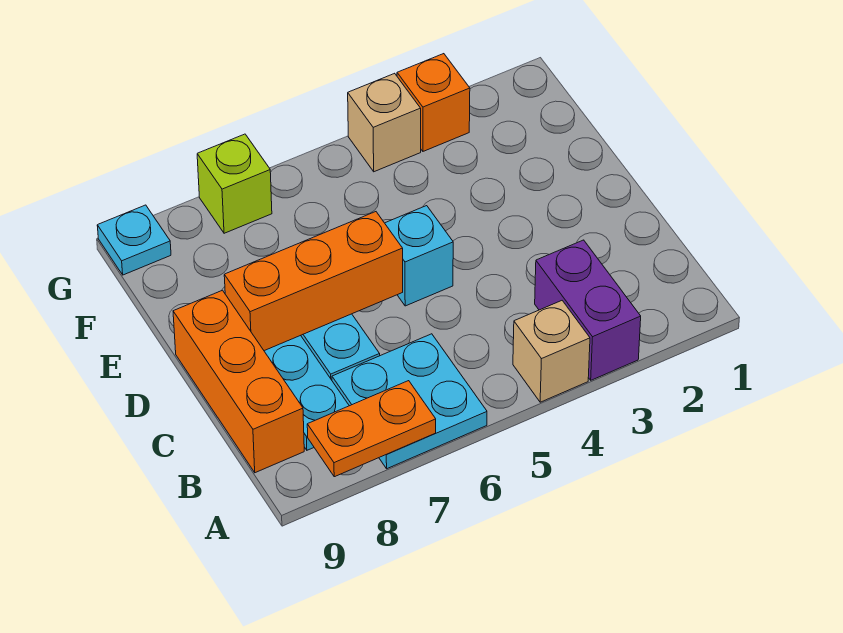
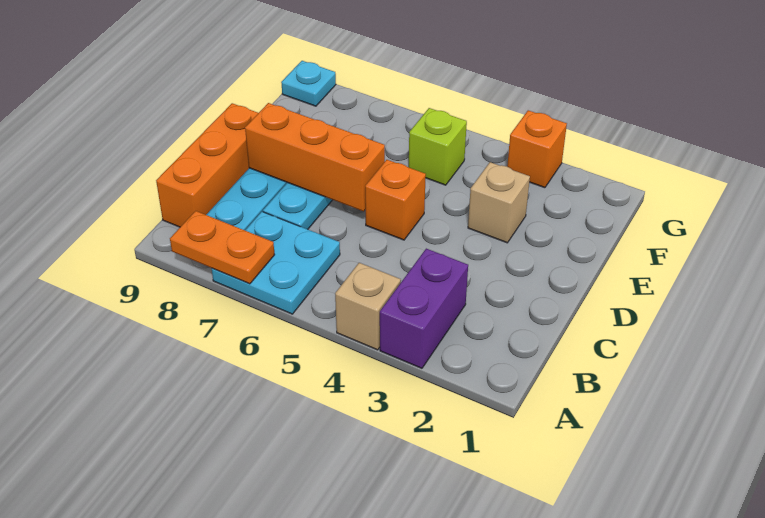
cyan 1x1 brick [385,206,453,306] -> orange 1x1 brick [365,160,426,240]
tan 1x1 brick [348,73,421,172] -> tan 1x1 brick moved to [468,162,530,243]
lime 1x1 brick [197,134,272,233] -> lime 1x1 brick moved to [409,108,467,185]

